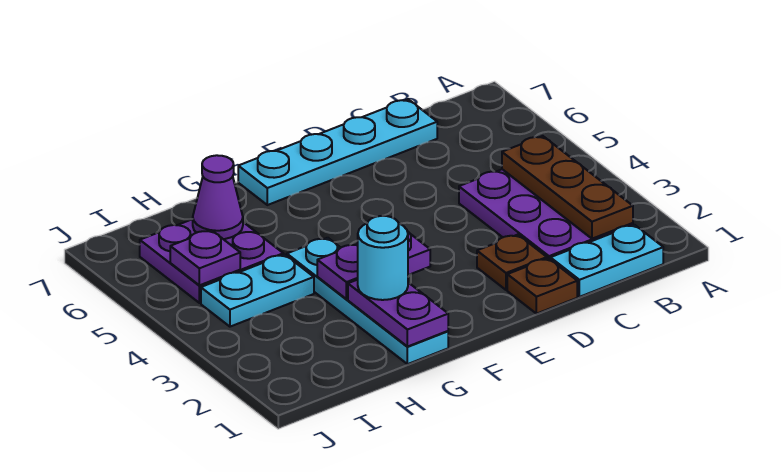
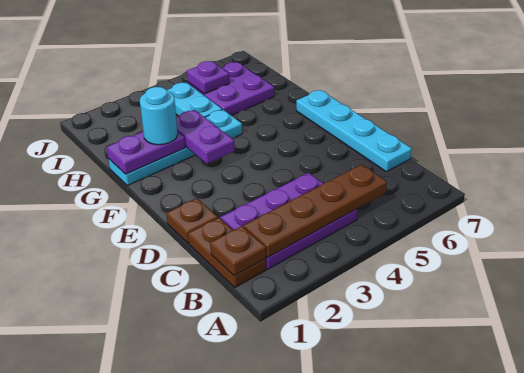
cyan 1x2 plate [550,225,663,297] -> brown 1x2 plate [188,218,266,287]
brown 1x3 plate [502,136,633,239] -> brown 1x4 plate [243,164,387,258]
brown 1x1 plate [477,235,547,290] -> brown 1x1 plate moved to [210,226,266,276]
purple 1x1 cone [193,155,243,239] -> none

